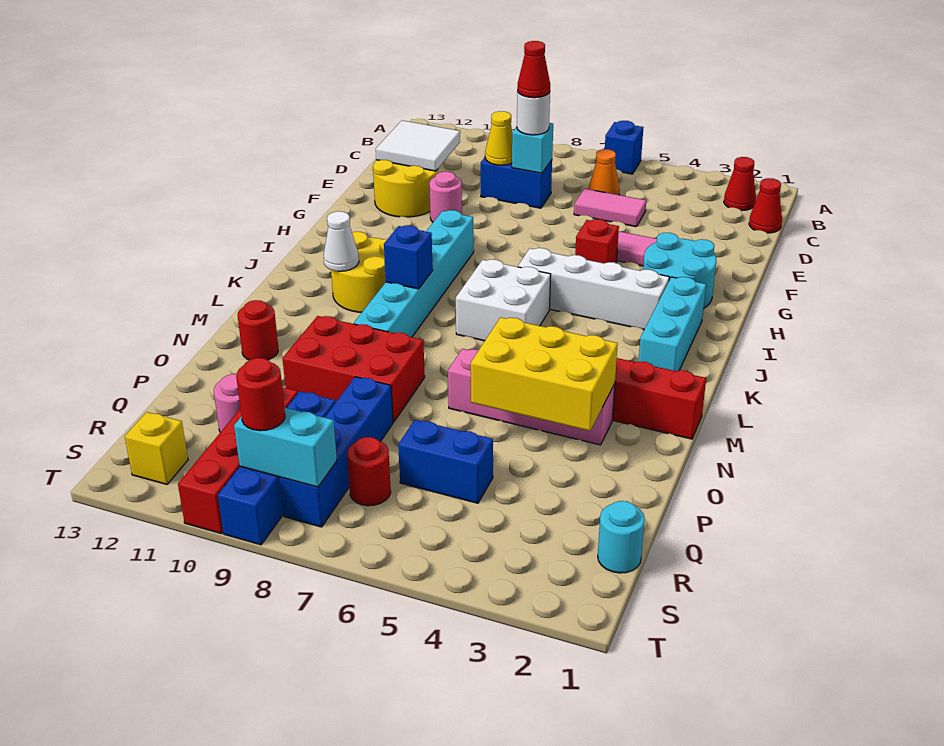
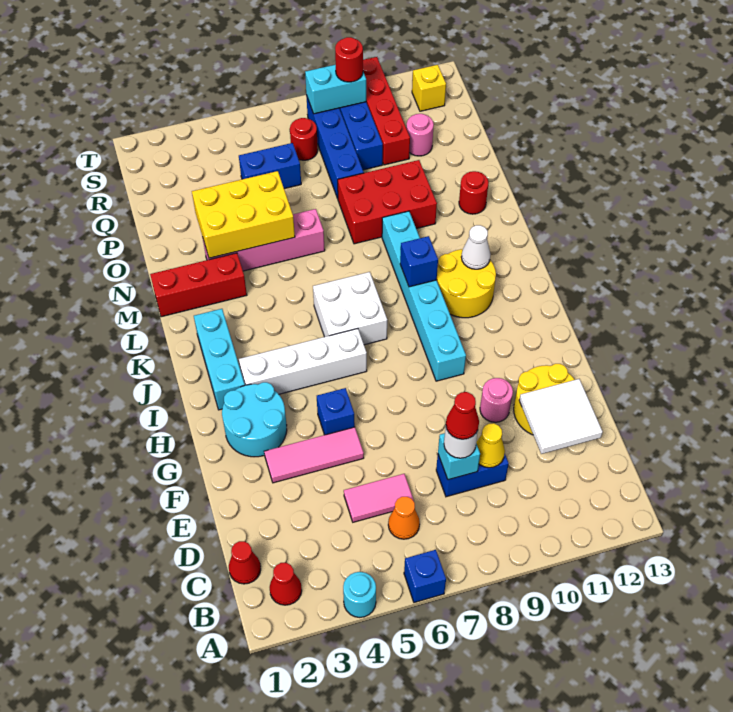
red 1x1 brick [575,219,619,263] -> blue 1x1 brick [317,388,355,435]
cyan 1x1 round brick [598,501,645,573] -> cyan 1x1 round brick moved to [343,572,376,617]

